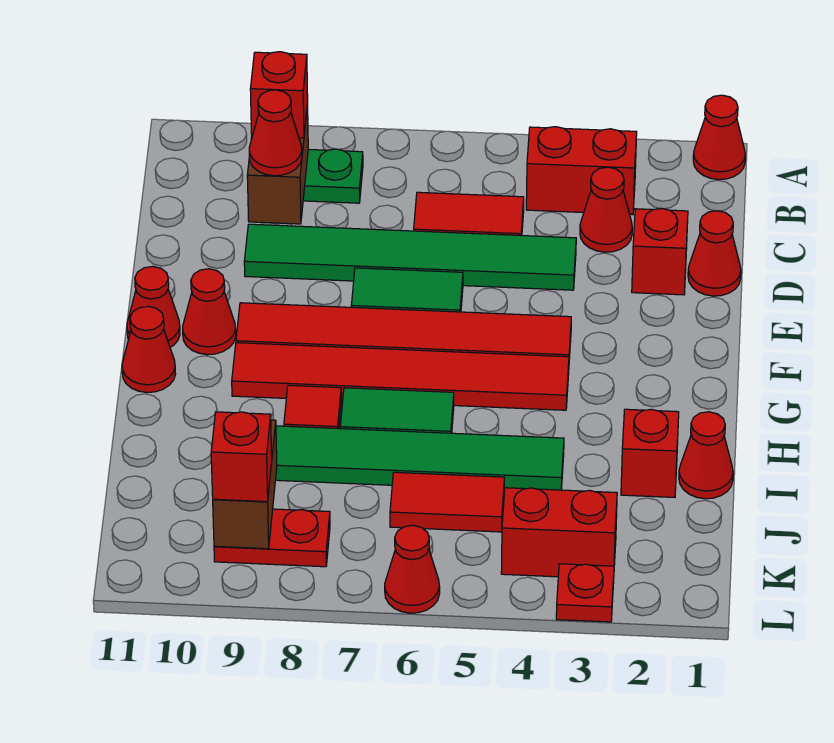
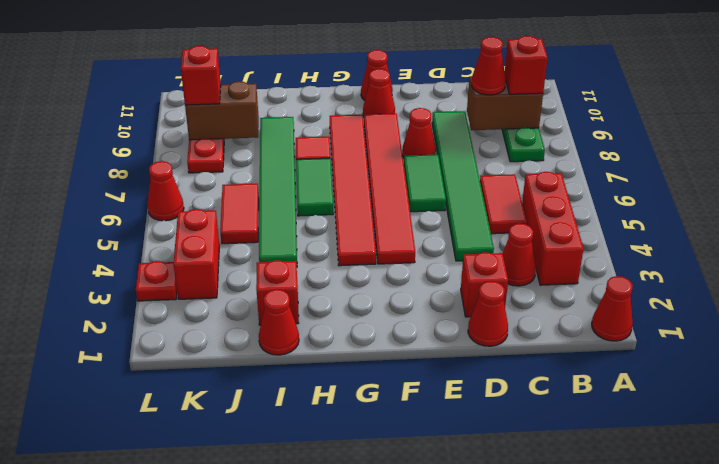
red 1x2 brick [526,127,637,215] -> red 1x3 brick [522,172,584,285]
red 1x1 cone [122,306,176,393] -> red 1x1 cone moved to [402,108,436,158]

